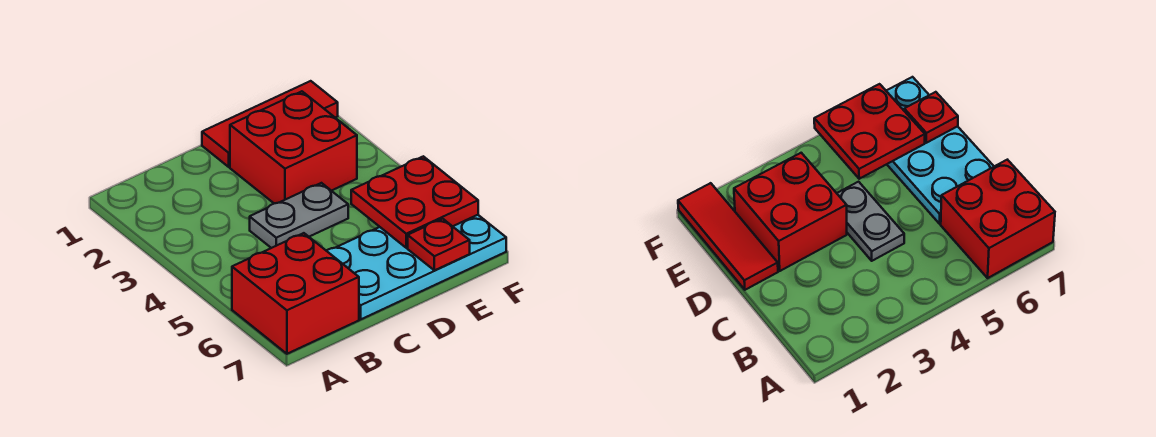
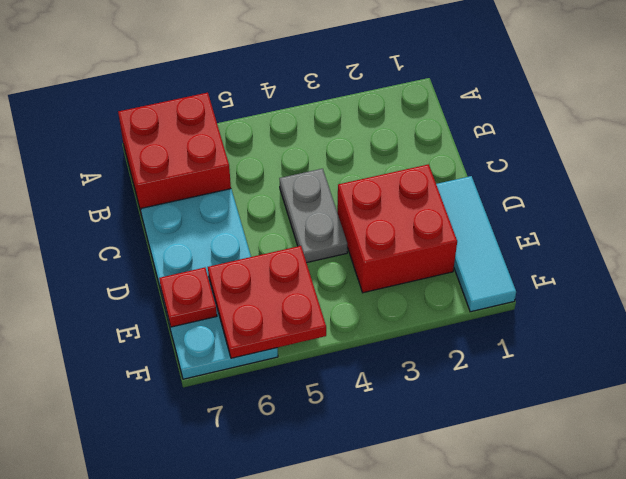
red 1x3 tile [202,81,338,167] -> cyan 1x3 tile [436,176,516,312]

